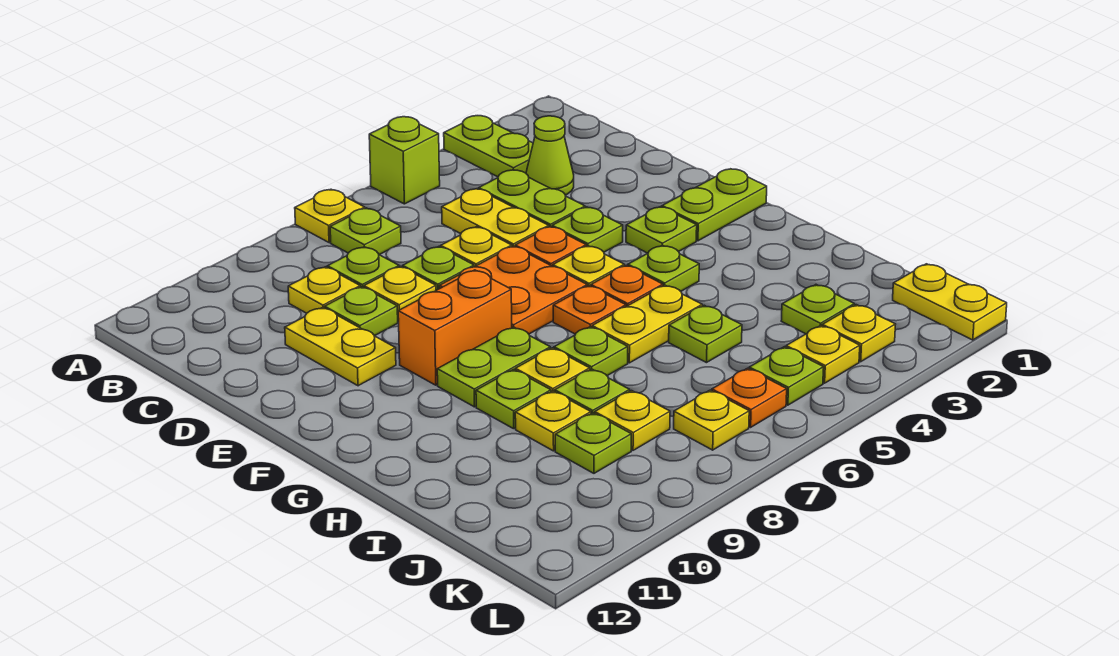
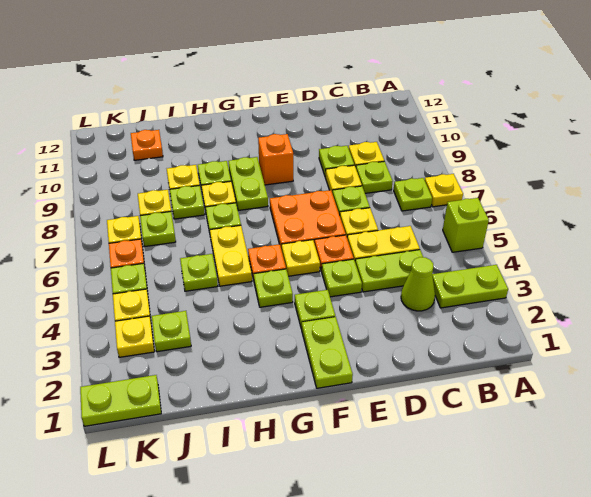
yellow 1x2 plate [285,307,396,386] -> none
orange 1x2 brick [398,270,512,385] -> orange 1x1 brick [258,134,293,185]
orange 1x1 plate [553,286,626,334] -> orange 1x1 plate moved to [131,130,163,160]
lime 1x1 plate [555,413,631,473] -> lime 1x1 plate moved to [140,212,176,247]
yellow 1x2 plate [893,264,1007,340] -> lime 1x2 plate [80,375,161,426]

